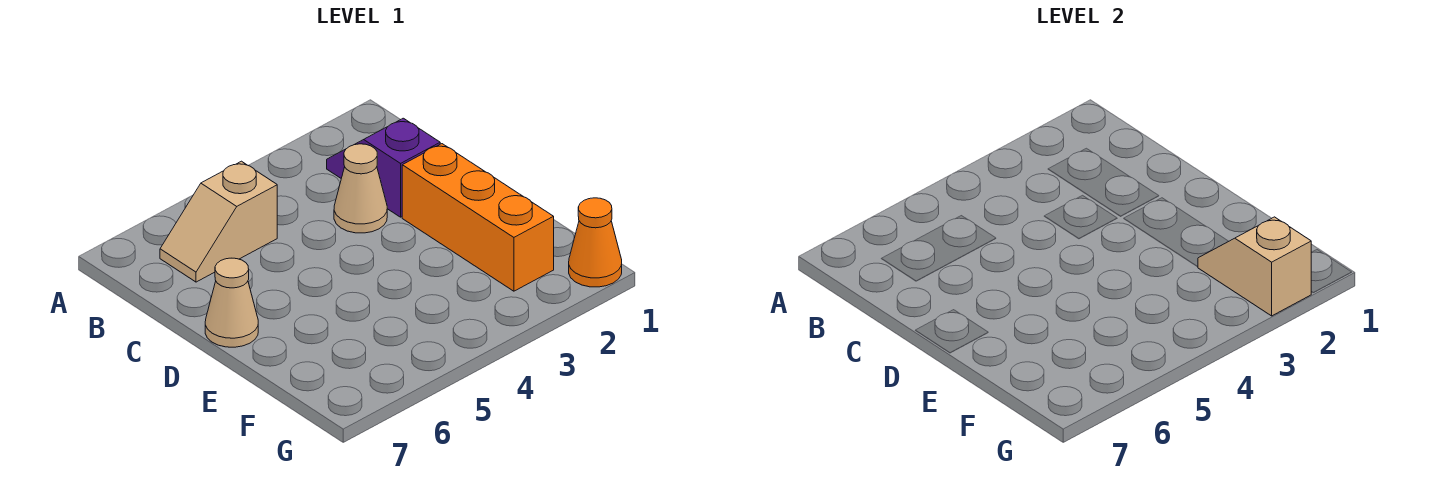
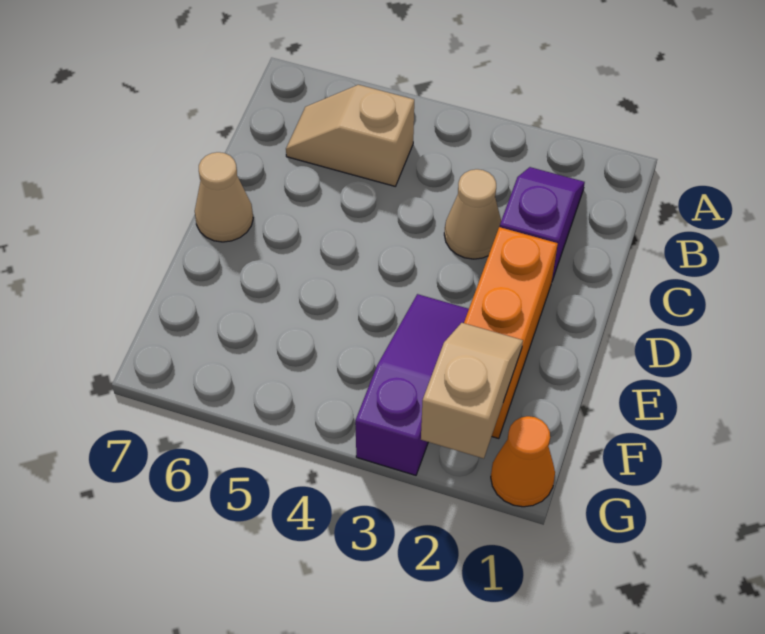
none -> purple 1x3 slope [355,294,469,475]

